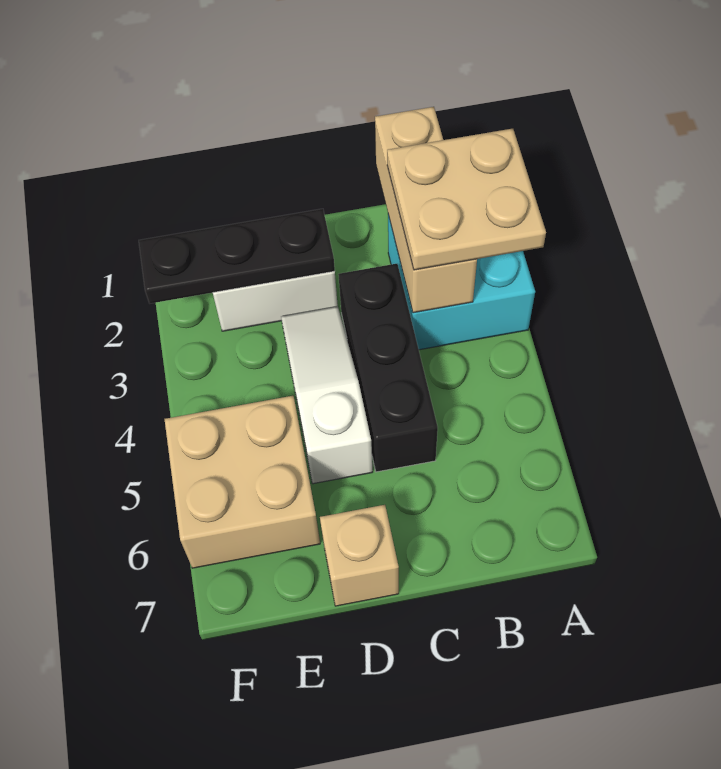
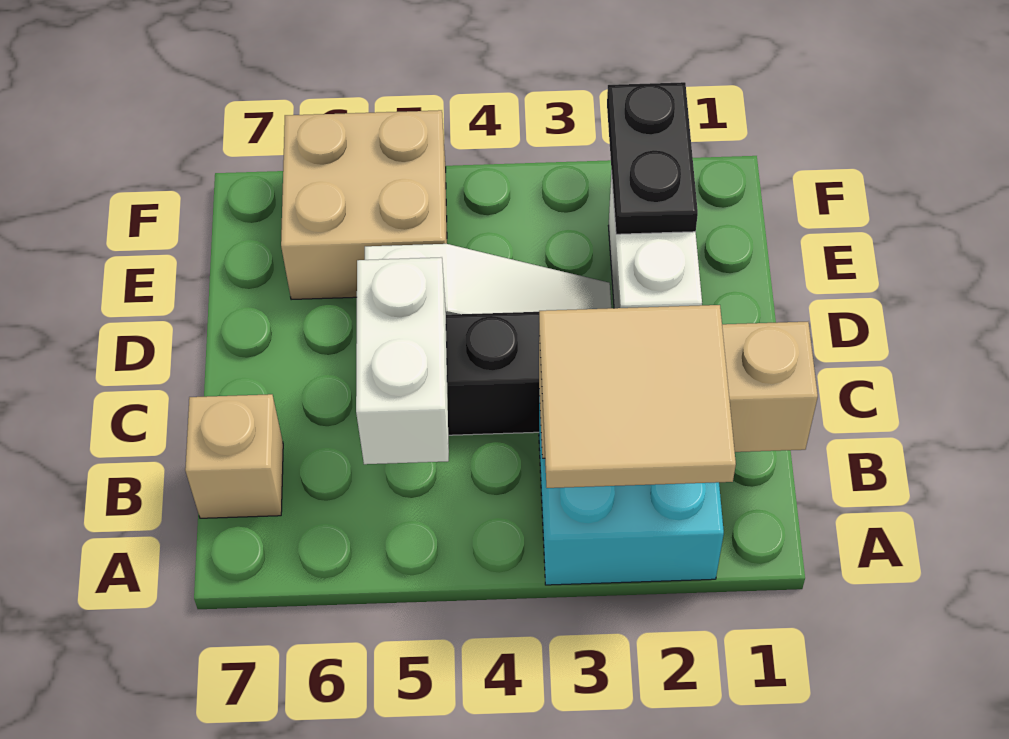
tan 2x2 plate [387,129,546,270] -> tan 2x2 tile [539,305,736,488]
none -> white 1x2 brick [356,257,449,464]
black 1x3 plate [139,209,335,303] -> black 1x2 plate [607,82,698,234]
tan 1x1 brick [320,505,399,606] -> tan 1x1 brick moved to [185,394,283,518]

